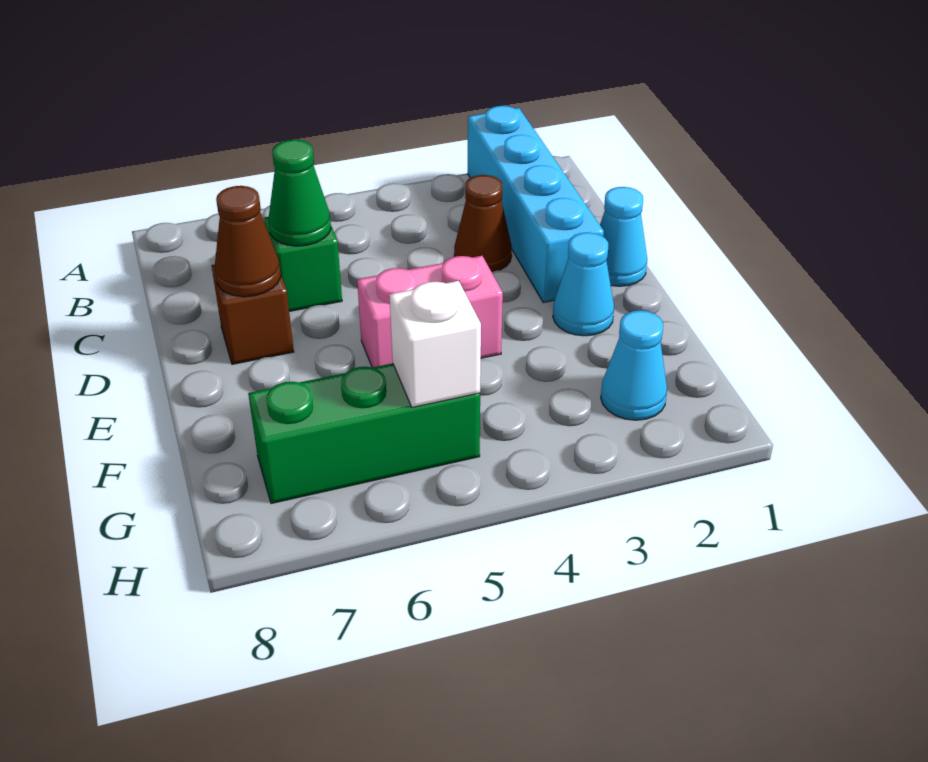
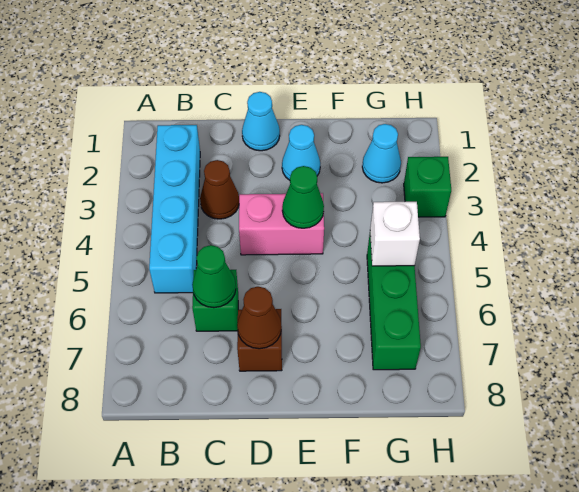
cyan 1x4 brick [468,106,604,303] -> cyan 1x4 brick turned to [149,125,200,293]
pink 1x2 brick [357,256,503,368] -> pink 1x2 brick turned to [239,193,324,255]
none -> green 1x1 cone [282,166,324,228]
none -> green 1x1 brick [404,157,451,217]

